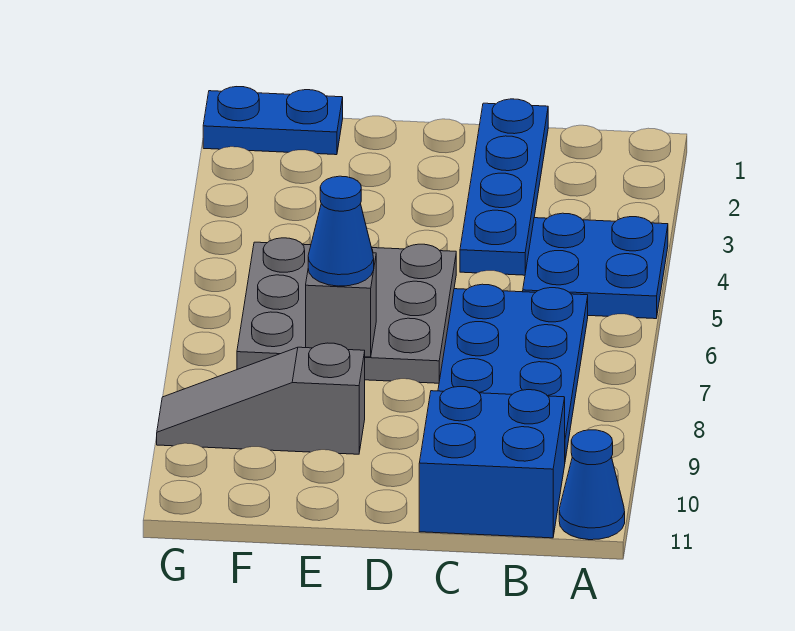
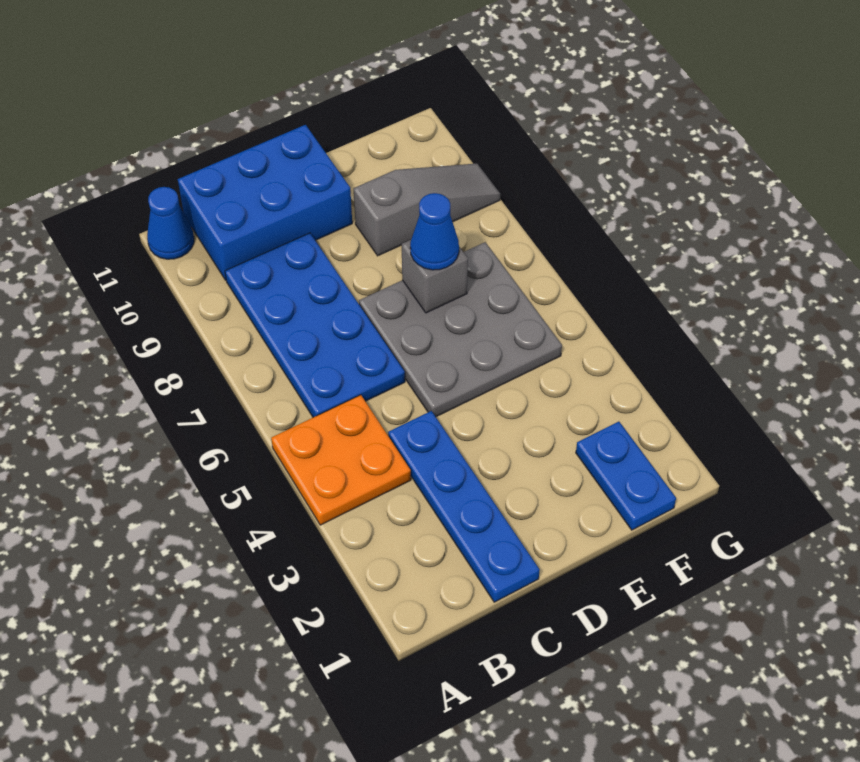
blue 2x2 plate [523,213,668,319] -> orange 2x2 plate [271,395,411,525]
blue 2x2 brick [419,387,565,538] -> blue 2x3 brick [178,125,352,280]
blue 1x2 plate [203,87,343,155] -> blue 1x2 plate turned to [576,422,676,530]

